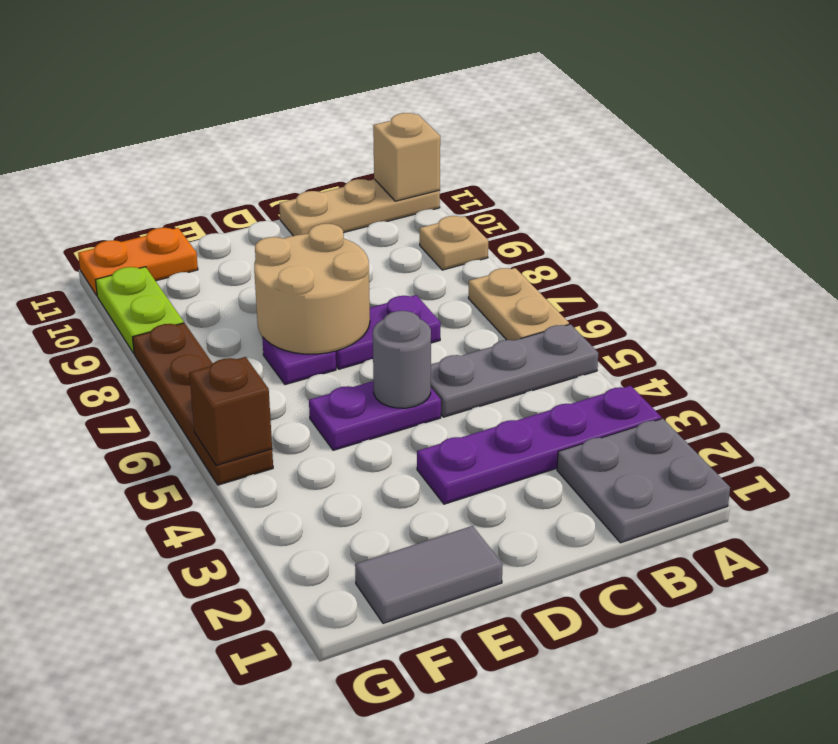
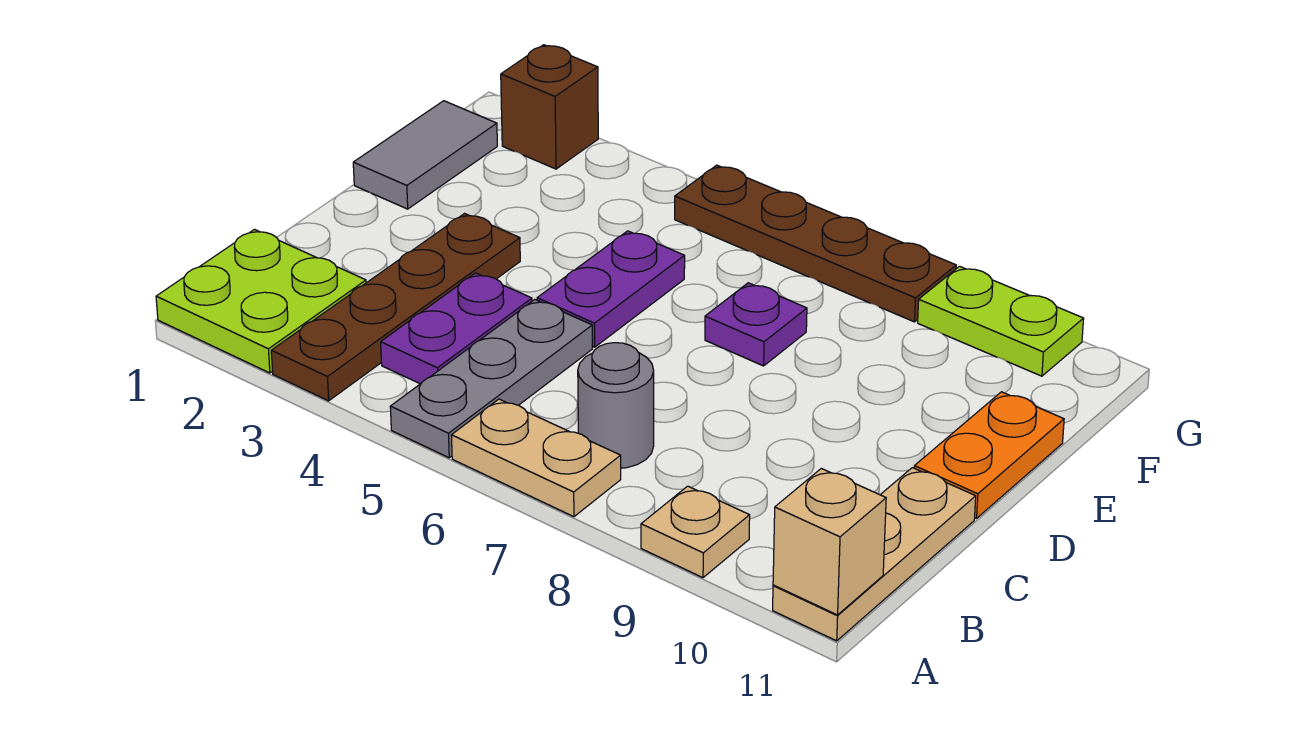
grey 2x2 plate [557,419,730,543] -> lime 2x2 plate [156,229,366,373]
purple 1x4 plate [417,386,661,504] -> brown 1x4 plate [271,214,520,401]
purple 1x2 plate [335,295,441,369] -> purple 1x2 plate moved to [381,273,532,384]
grey 1x1 round brick [373,311,431,408] -> grey 1x1 round brick moved to [578,343,654,468]
tan 2x2 round brick [254,224,370,354] -> none
orange 1x2 plate [78,228,198,295] -> orange 1x2 plate moved to [914,392,1064,518]
brown 1x1 brick [189,357,272,465] -> brown 1x1 brick moved to [501,45,598,169]

